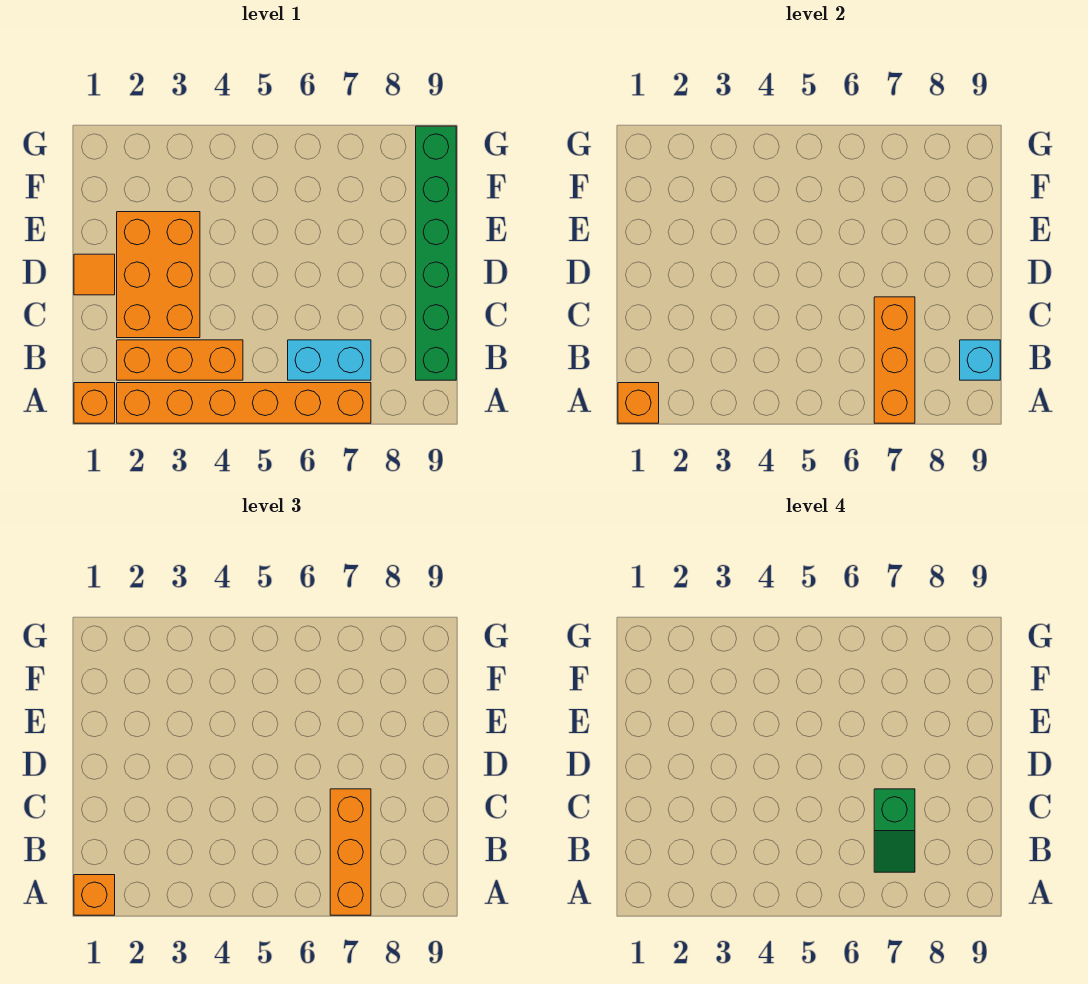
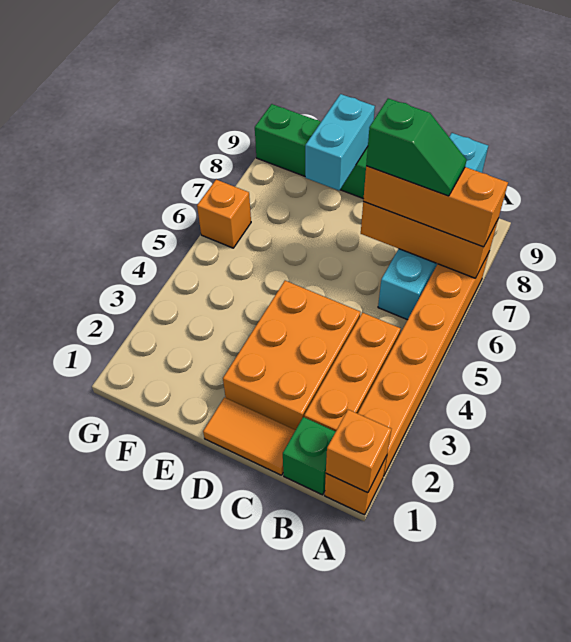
orange 1x1 brick [74,875,115,915] -> orange 1x1 brick moved to [197,180,251,248]
none -> green 1x1 brick [283,417,336,495]
orange 2x3 brick [117,212,200,338] -> orange 2x3 brick turned to [223,281,361,430]
orange 1x1 tile [74,254,115,295] -> orange 1x2 tile [203,397,295,475]
none -> cyan 1x2 brick [305,94,375,190]

